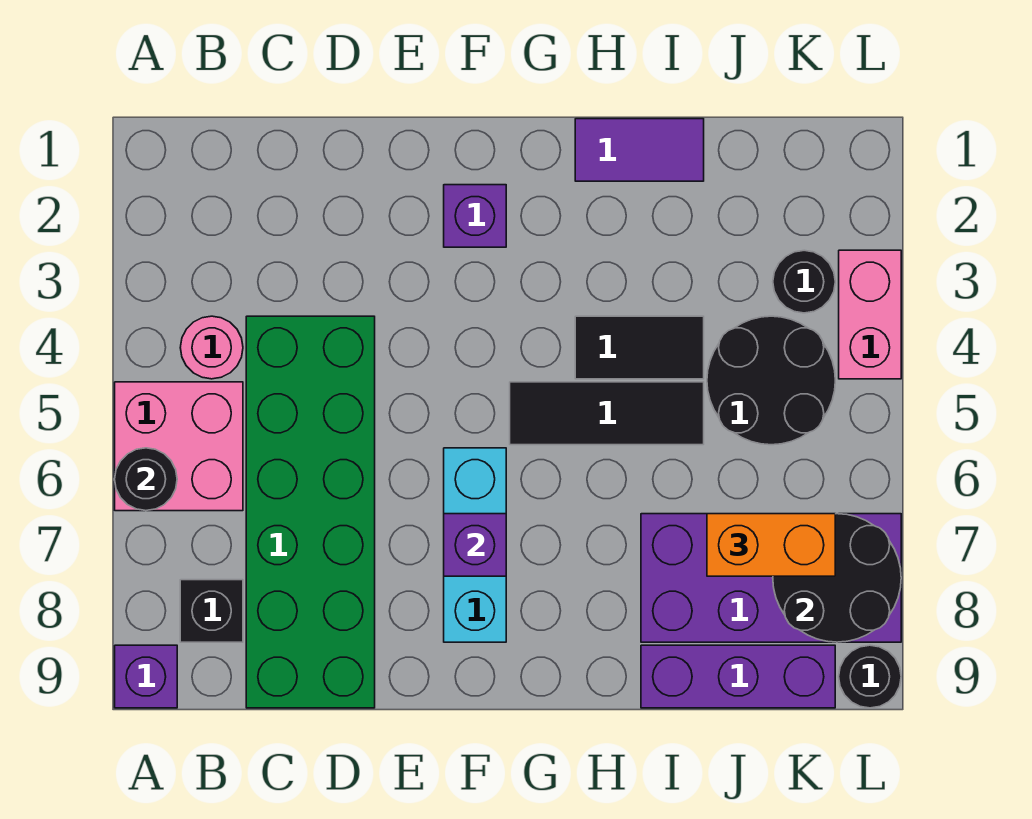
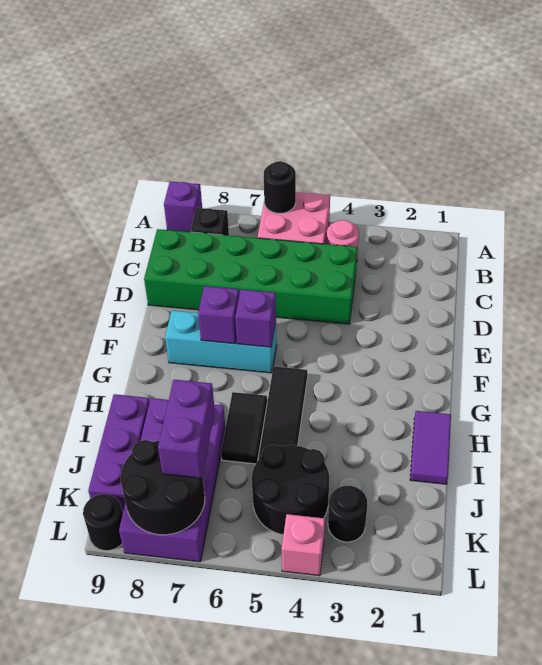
purple 1x1 brick [444,185,506,247] -> purple 1x1 brick moved to [235,290,276,347]
black 1x2 tile [575,316,704,379] -> black 1x2 tile moved to [221,392,267,464]
orange 1x2 brick [707,514,835,576] -> purple 1x2 brick [158,380,215,478]
pink 1x2 brick [839,250,901,379] -> pink 1x1 brick [281,514,325,576]

